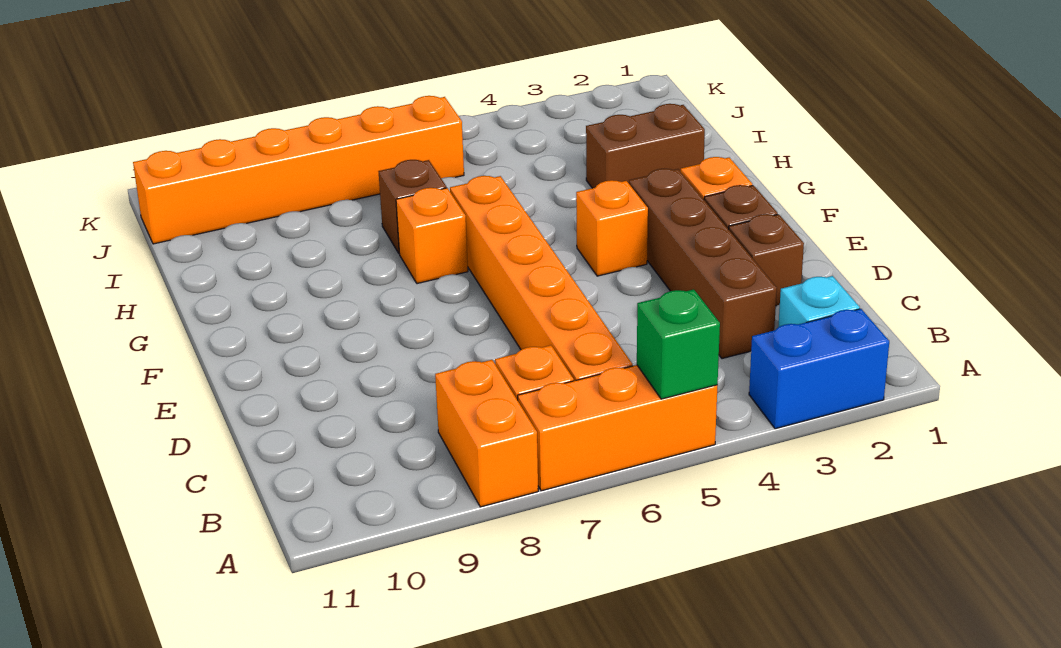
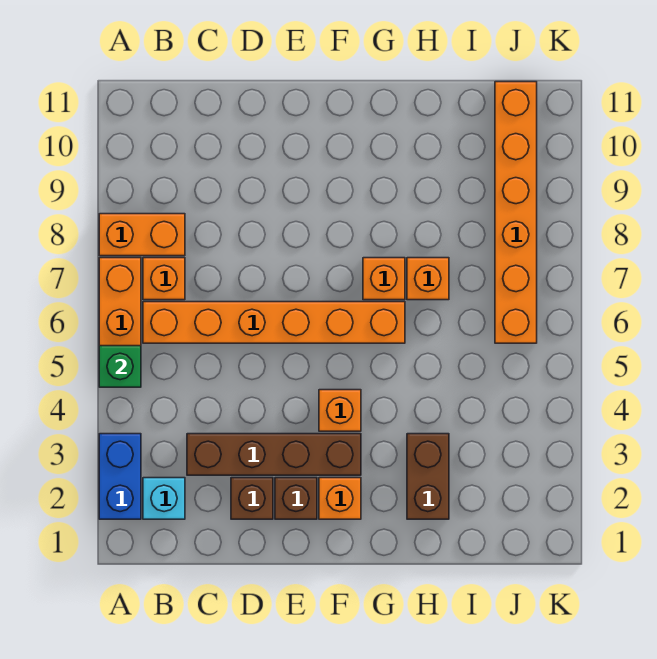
brown 1x1 brick [379,160,446,253] -> orange 1x1 brick [407,258,449,300]

